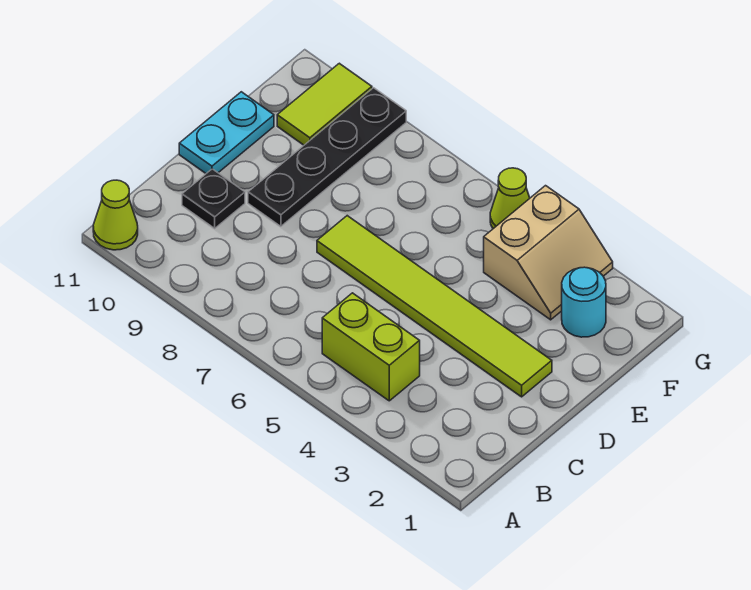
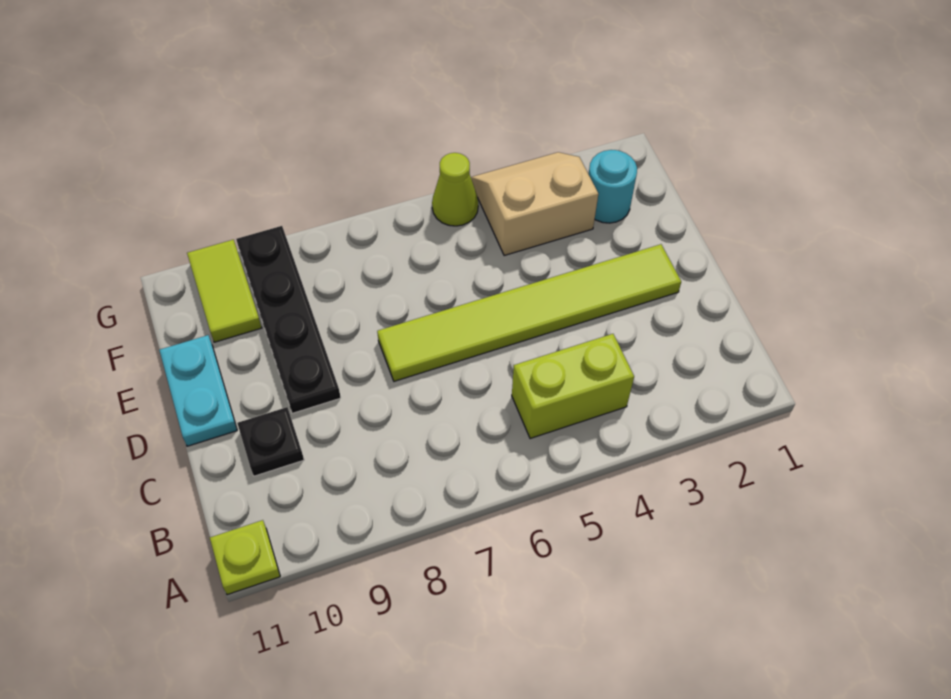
lime 1x1 cone [93,180,138,250] -> lime 1x1 plate [210,520,280,595]
tan 2x2 slope [484,186,613,320] -> tan 2x2 slope turned to [471,152,598,256]

